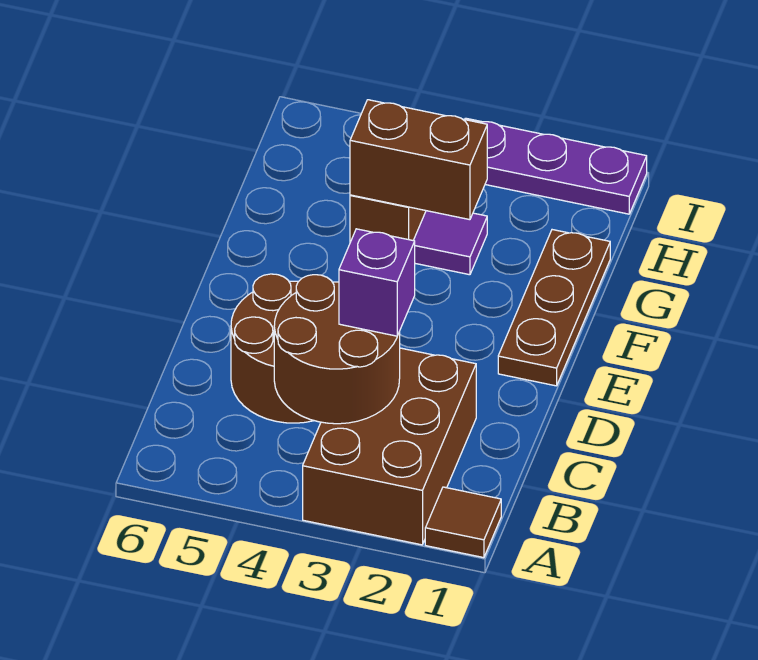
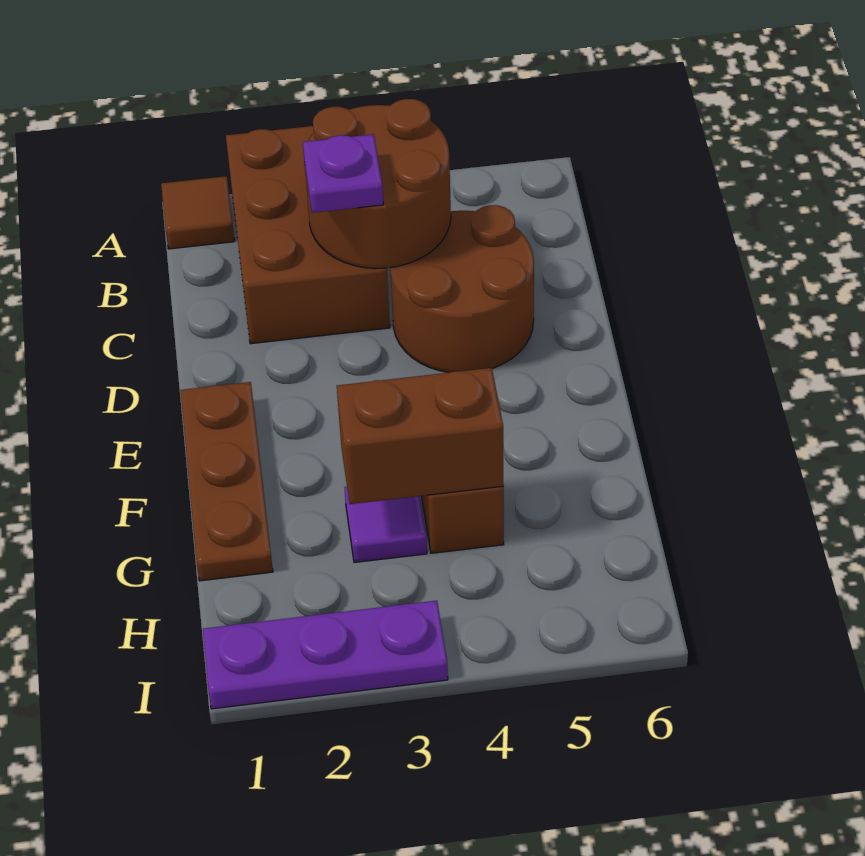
purple 1x1 brick [339,229,415,336] -> purple 1x1 plate [303,134,383,213]

